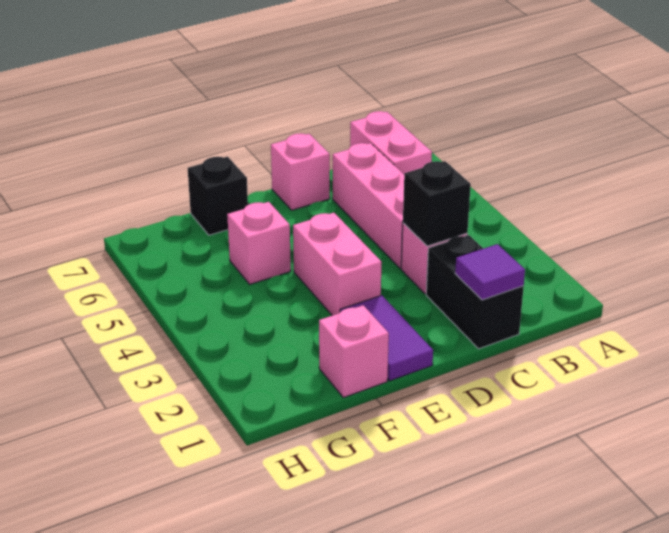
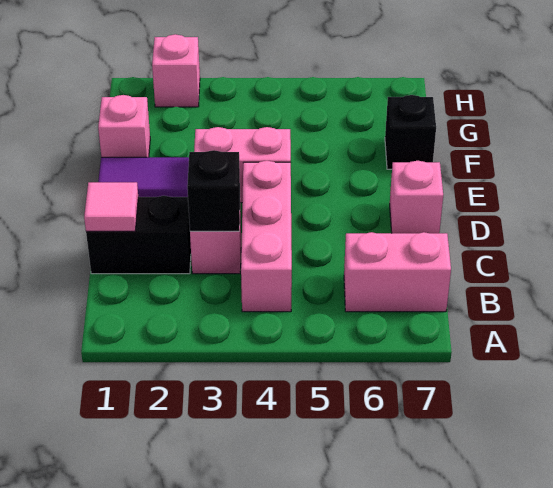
purple 1x1 tile [455,244,525,300] -> pink 1x1 tile [84,182,138,231]
pink 1x3 brick [333,143,404,268] -> pink 1x3 brick turned to [241,161,292,312]
pink 1x1 brick [227,202,291,284] -> pink 1x1 brick moved to [152,34,200,107]

